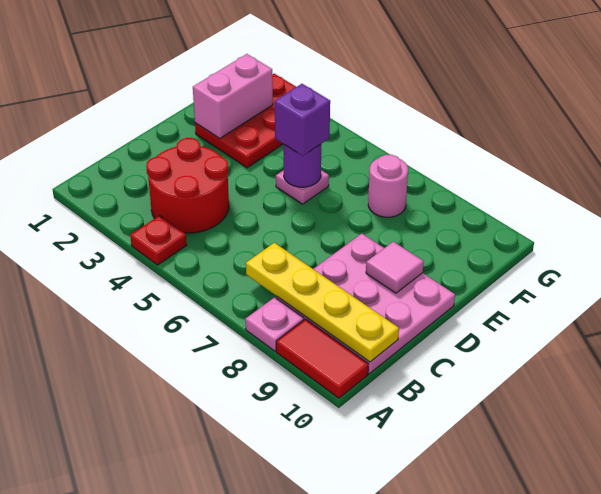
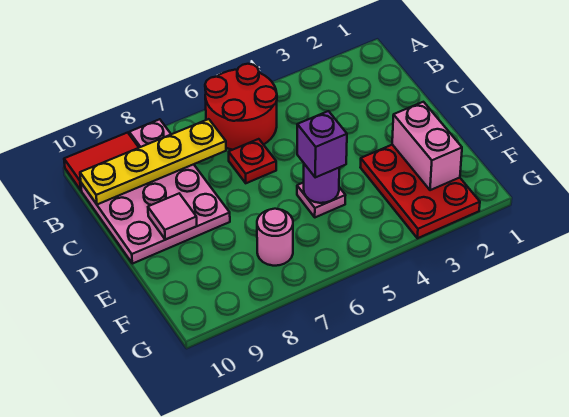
red 1x1 plate [130,216,187,265] -> red 1x1 plate moved to [229,139,276,183]
red 2x2 round brick [146,138,229,233] -> red 2x2 round brick moved to [205,64,277,150]

